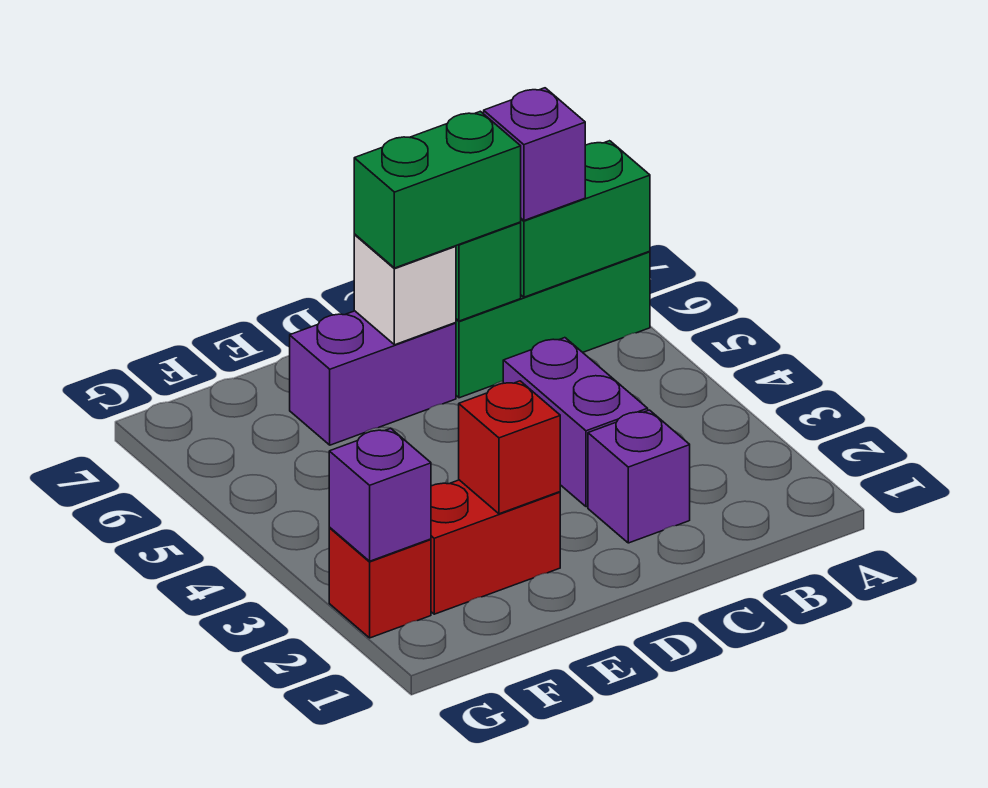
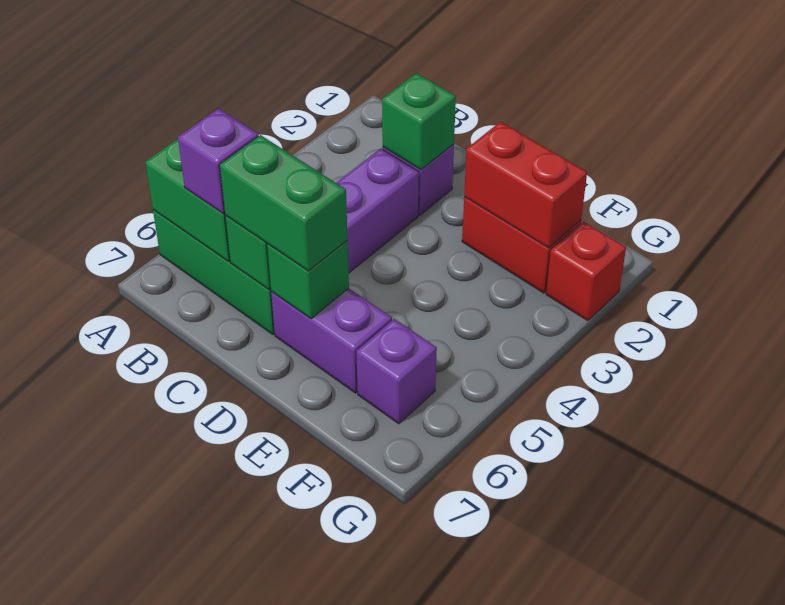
none -> green 1x1 brick [382,73,456,170]
white 1x1 brick [354,235,456,345] -> green 1x1 brick [267,241,349,319]
red 1x1 brick [459,381,560,514] -> red 1x2 brick [464,122,587,248]
purple 1x1 brick [329,428,431,561] -> purple 1x1 brick moved to [356,319,437,424]

